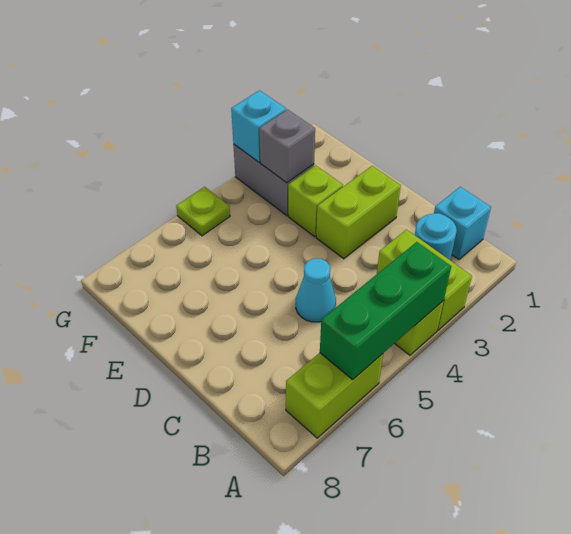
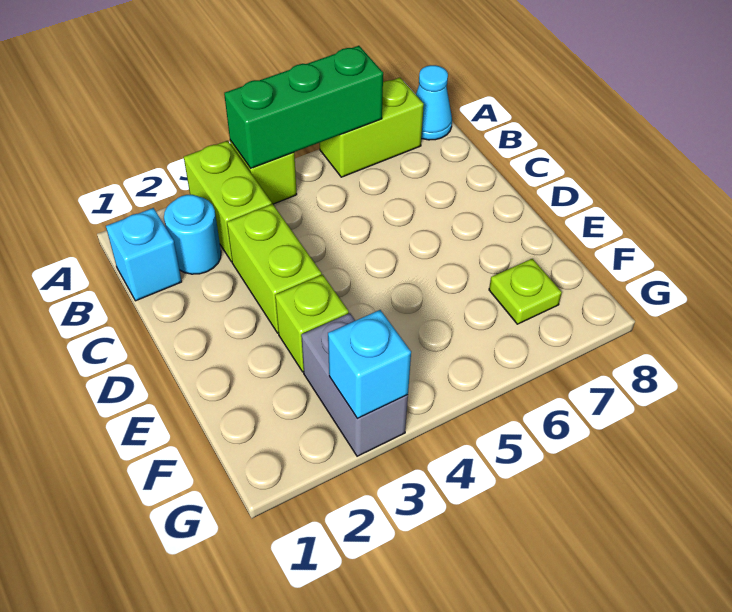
cyan 1x1 cone [296,259,336,322] -> cyan 1x1 cone moved to [416,65,452,140]
lime 1x2 brick [316,166,401,259] -> lime 1x2 brick turned to [227,204,322,333]
grey 1x1 brick [259,110,315,183] -> none
lime 1x1 plate [176,187,230,236] -> lime 1x1 plate moved to [489,259,562,324]

